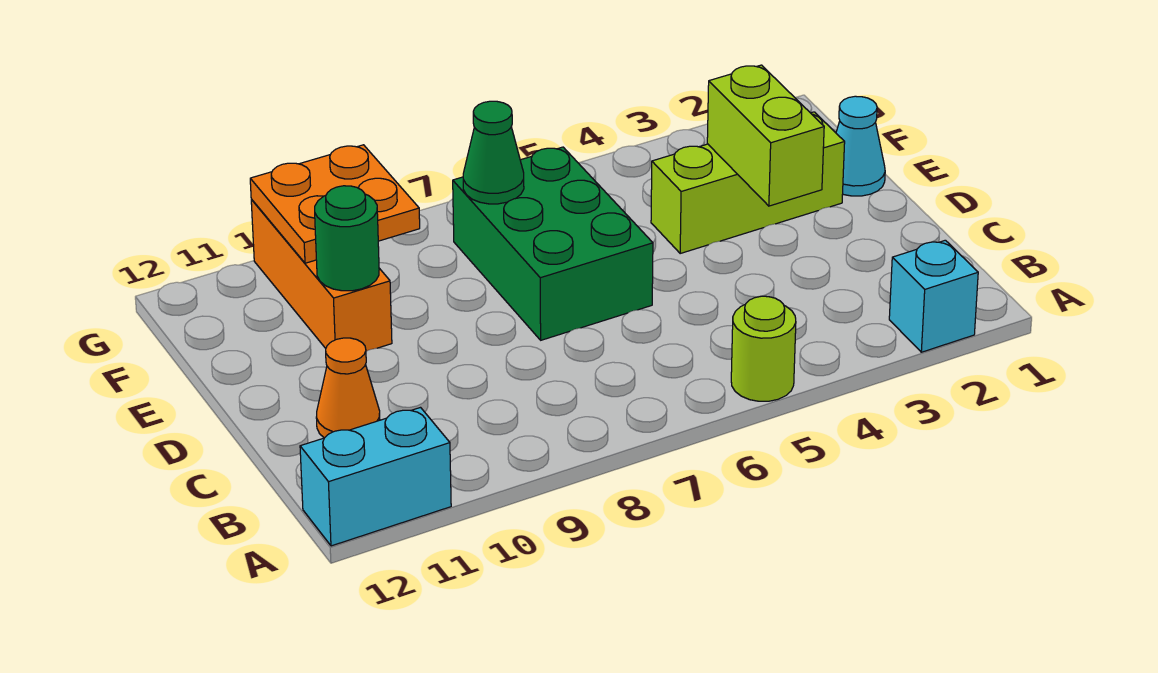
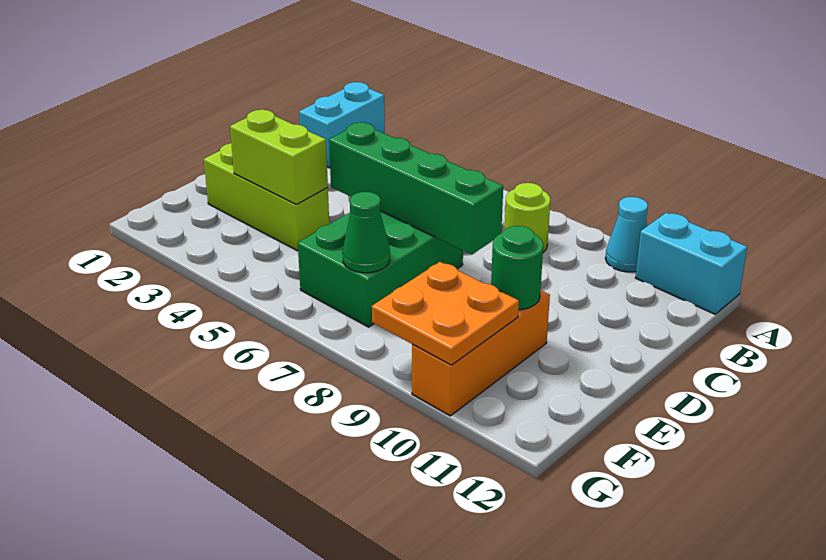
cyan 1x1 brick [889,240,978,352] -> cyan 1x2 brick [299,82,385,168]
lime 1x1 round brick [731,296,796,401] -> lime 1x1 round brick moved to [505,183,550,252]
orange 1x1 cone [316,338,380,438] -> none
lime 1x2 brick [707,65,824,206] -> lime 1x2 brick turned to [230,110,328,204]
none -> green 1x4 brick [329,122,503,254]
cyan 1x1 cone [836,96,885,196] -> cyan 1x1 cone moved to [605,197,648,272]

